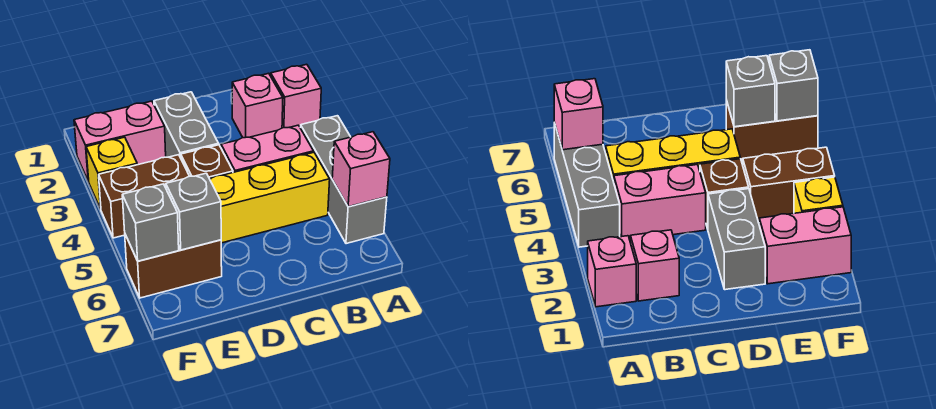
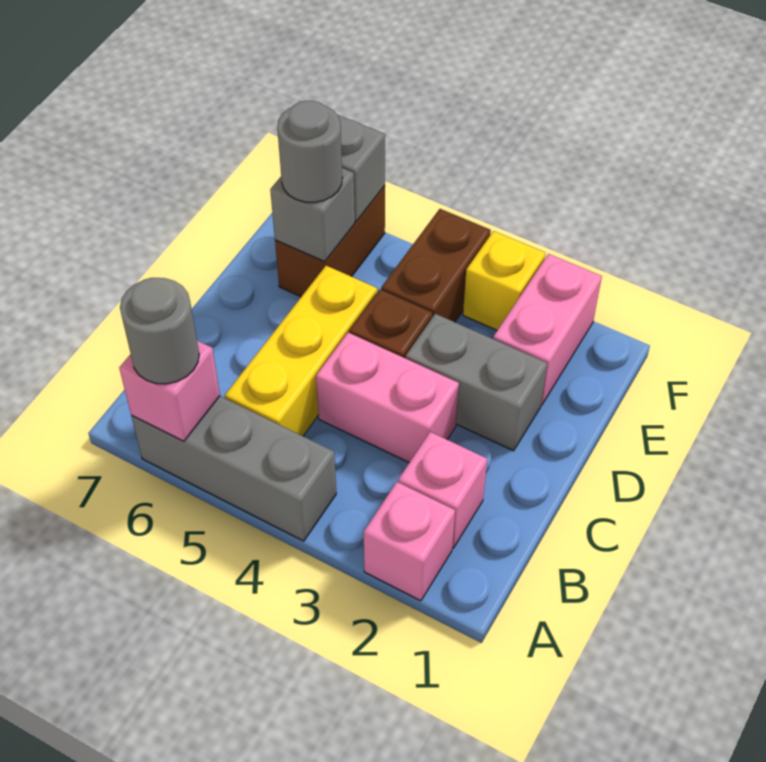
none -> grey 1x1 round brick [120,278,199,384]
pink 1x2 brick [221,125,314,172] -> pink 1x2 brick turned to [316,333,459,463]
none -> grey 1x1 round brick [277,101,342,202]

